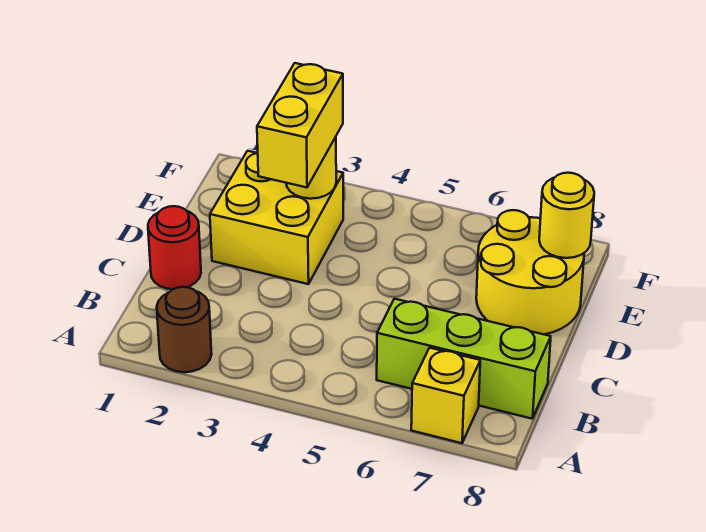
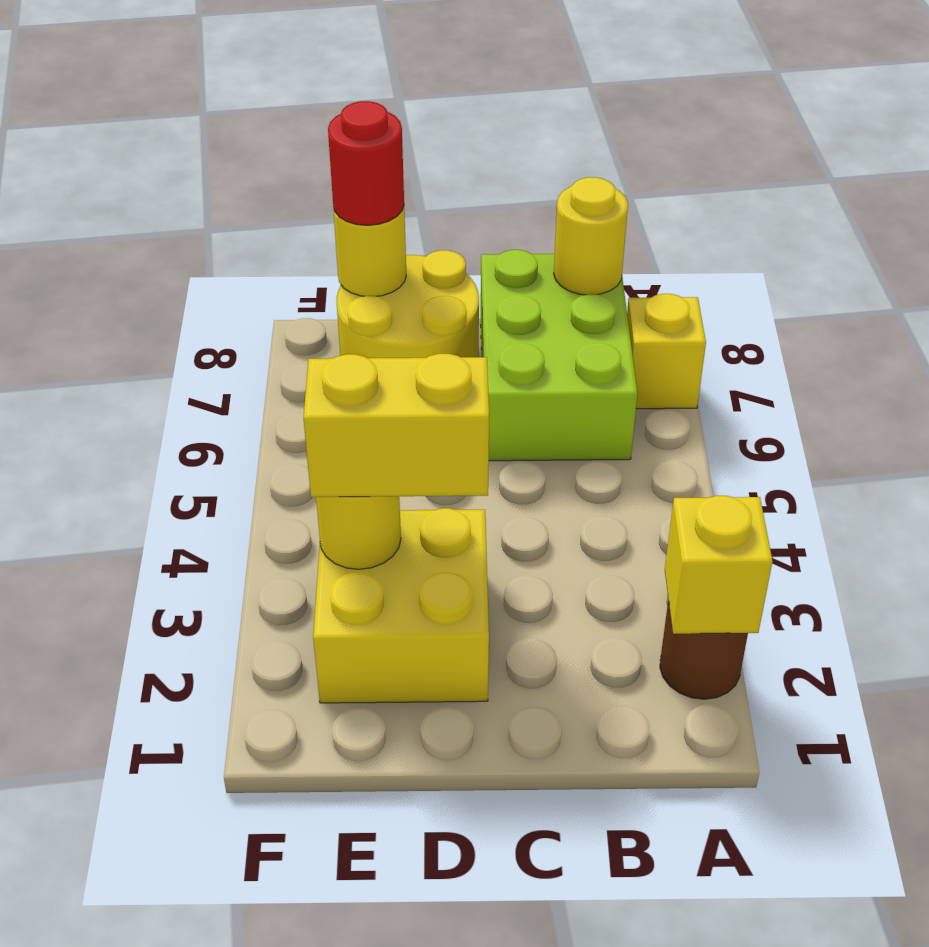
none -> yellow 1x1 brick [665,496,772,634]
lime 1x3 brick [377,299,551,419] -> lime 2x3 brick [481,250,637,461]
none -> yellow 1x1 round brick [554,177,628,295]
red 1x1 round brick [148,206,201,289] -> red 1x1 round brick moved to [328,101,404,225]

